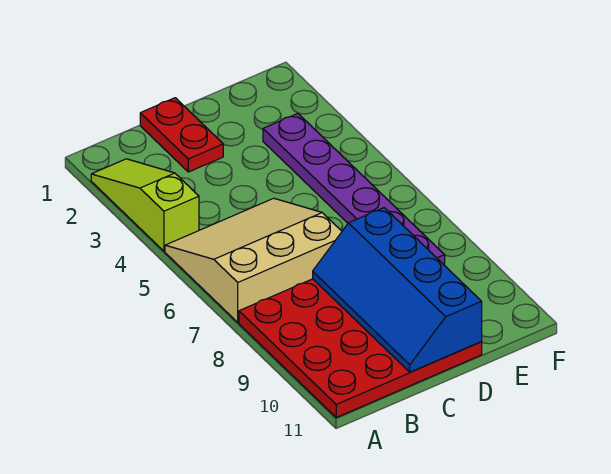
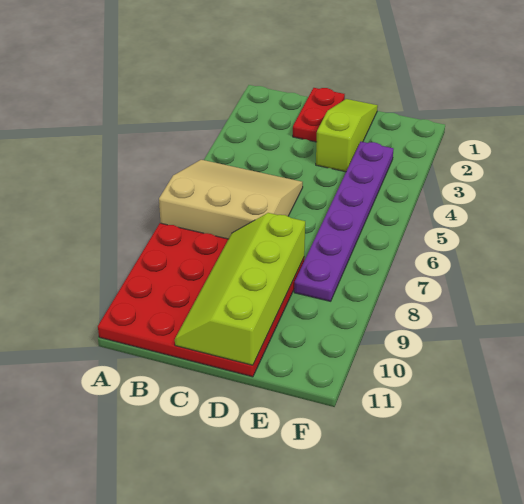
lime 1x3 slope [91,159,199,251] -> lime 1x3 slope moved to [316,99,378,172]
blue 2x4 slope [313,208,482,372] -> lime 2x4 slope [175,213,305,365]

